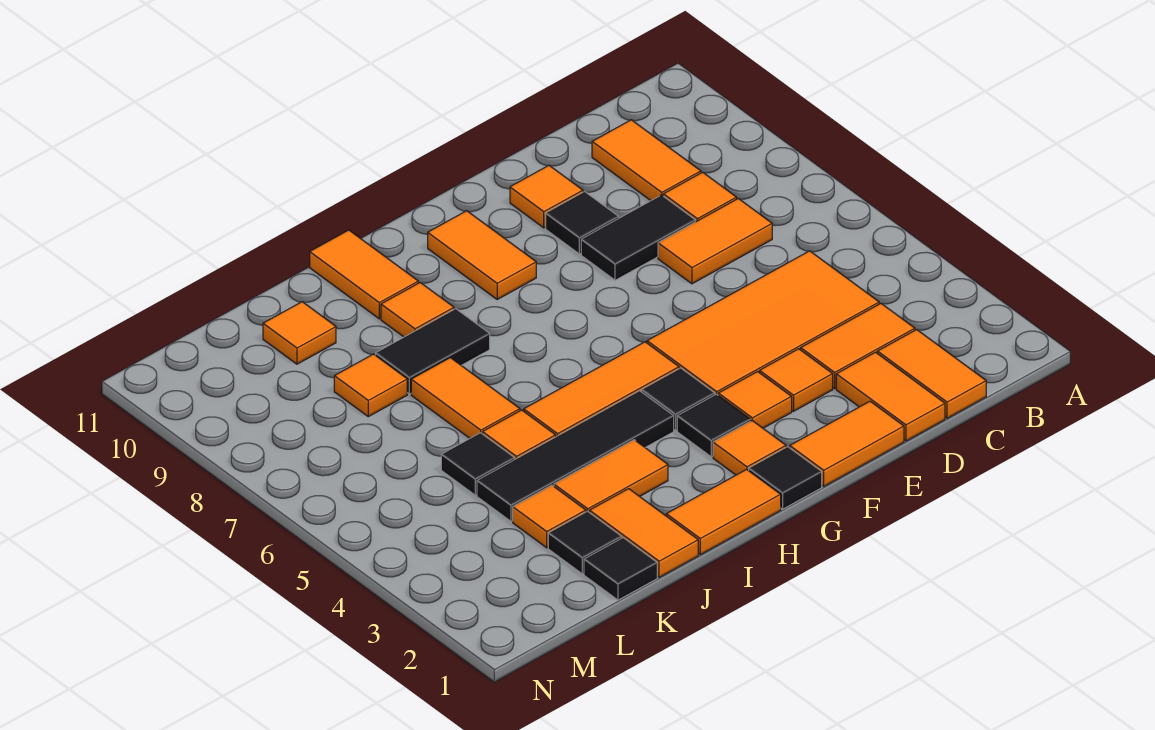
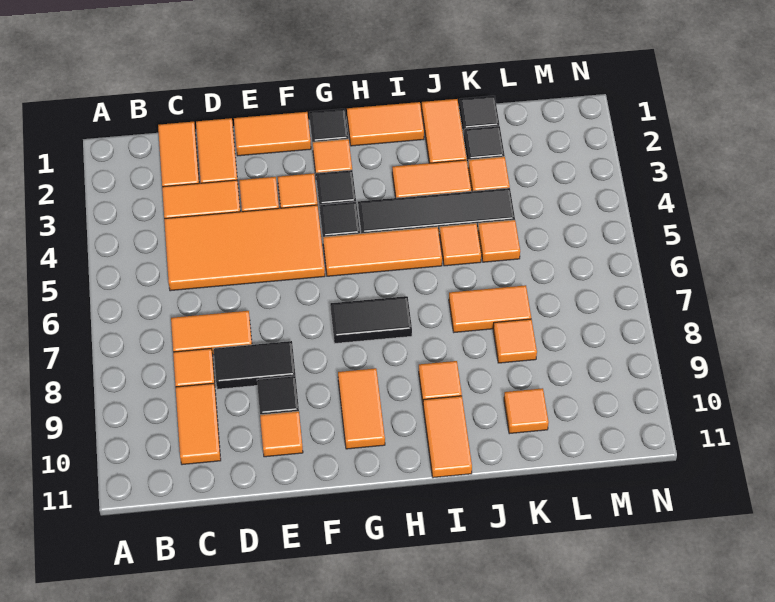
black 1x2 tile [376,309,490,394] -> black 1x2 tile moved to [330,296,412,343]
orange 1x2 tile [411,358,520,438] -> orange 1x2 tile turned to [449,285,531,332]
black 1x1 tile [441,433,515,495] -> orange 1x1 tile [478,220,520,262]

